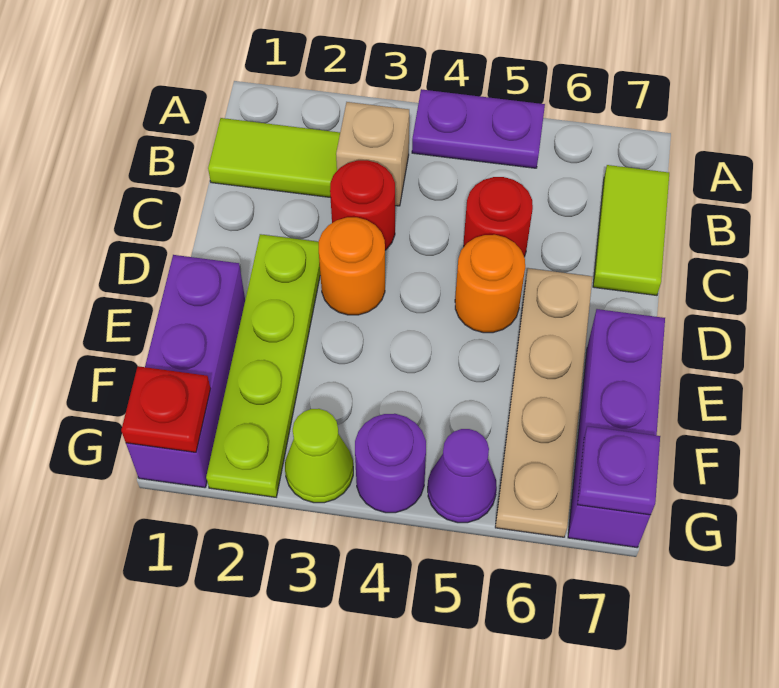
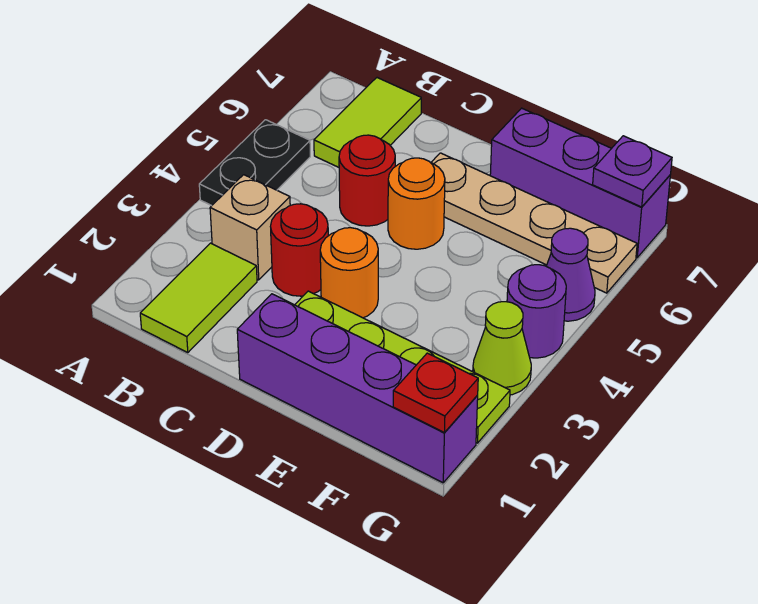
purple 1x2 plate [412,89,545,168] -> black 1x2 plate [199,120,310,206]
lime 1x2 tile [593,165,669,295] -> lime 1x2 tile turned to [314,78,421,167]
purple 1x3 brick [126,255,245,488] -> purple 1x4 brick [237,294,478,483]

